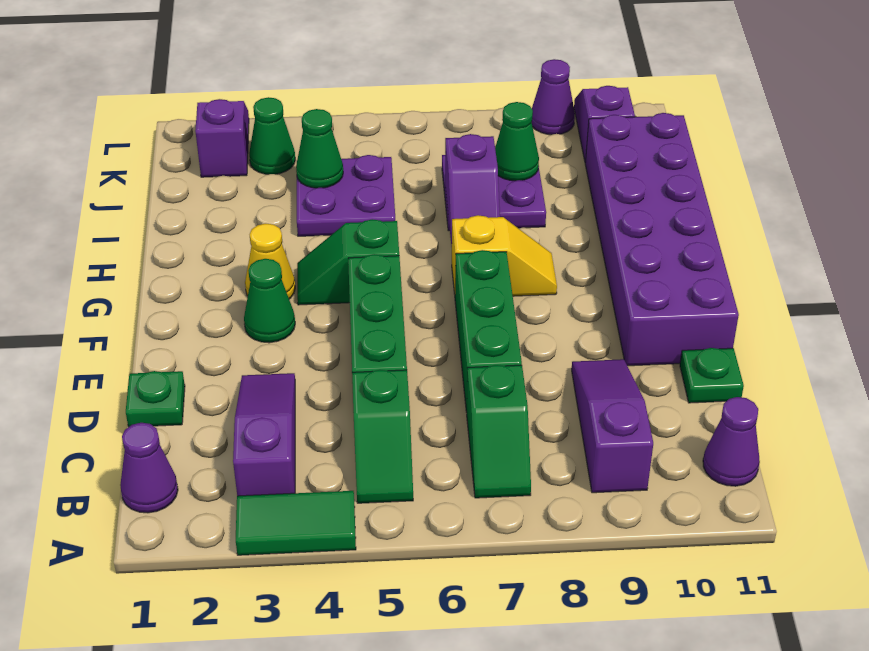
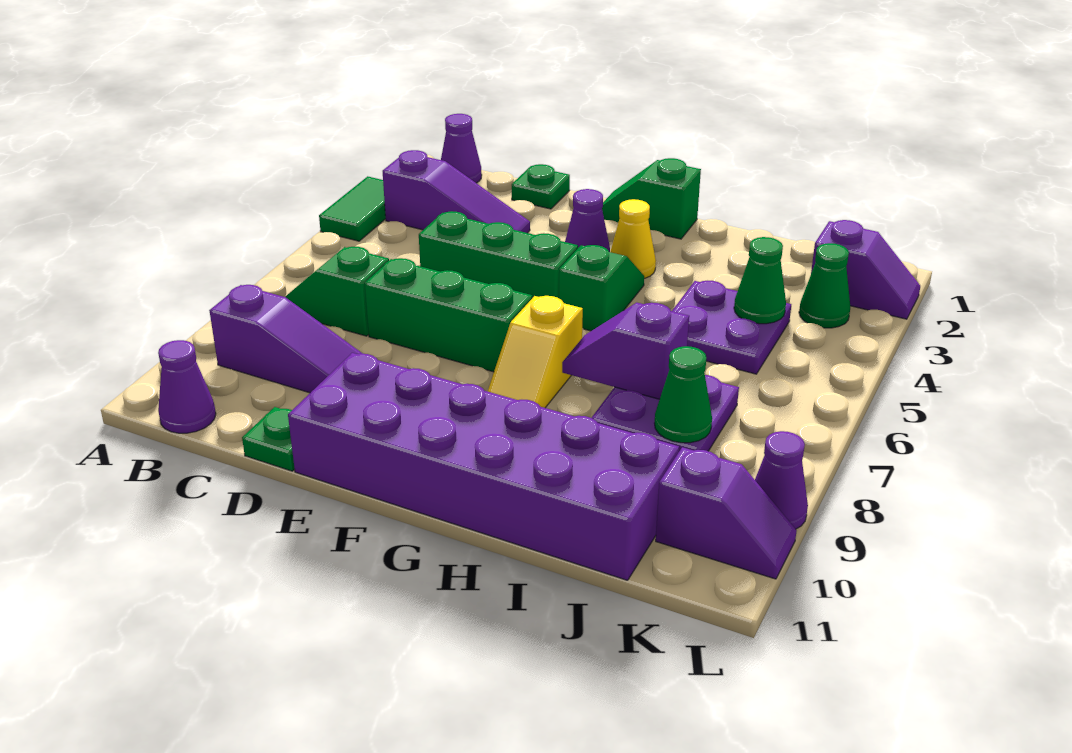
green 1x2 slope [352,370,413,503] -> green 1x2 slope moved to [602,158,701,239]
green 1x1 cone [244,259,295,343] -> purple 1x1 cone [565,189,610,252]

